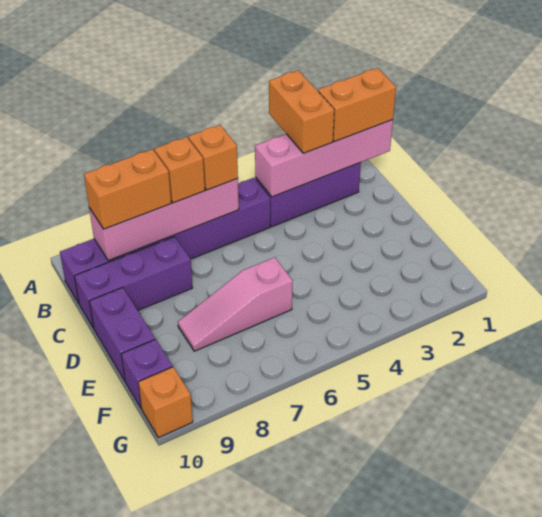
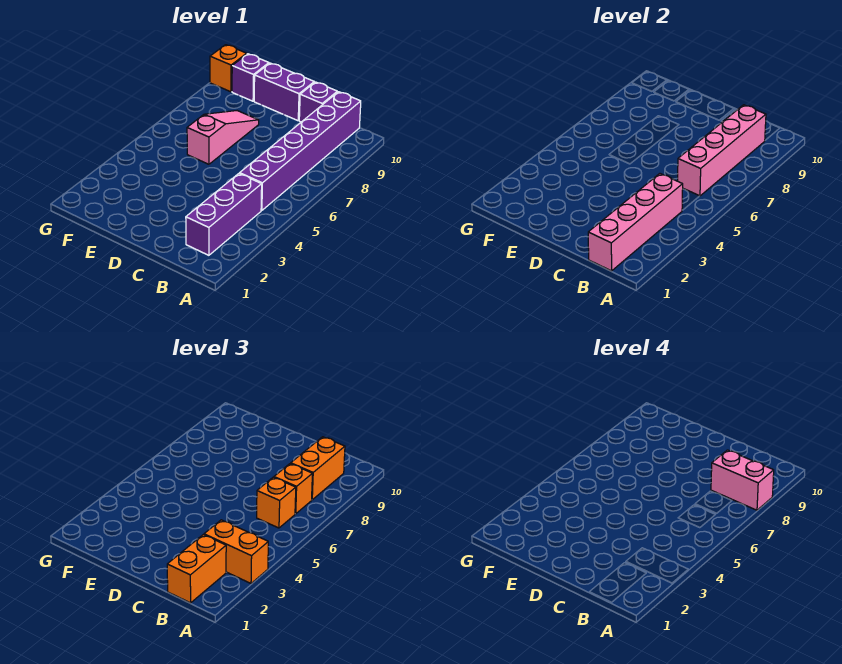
none -> pink 1x2 brick [711,450,774,510]
purple 1x3 brick [74,237,192,329] -> purple 1x1 brick [299,82,337,122]

